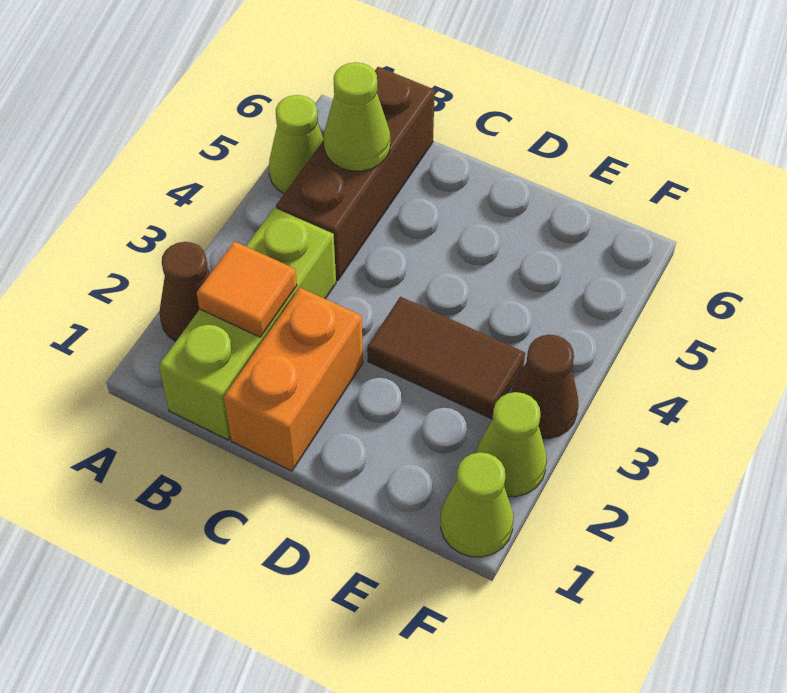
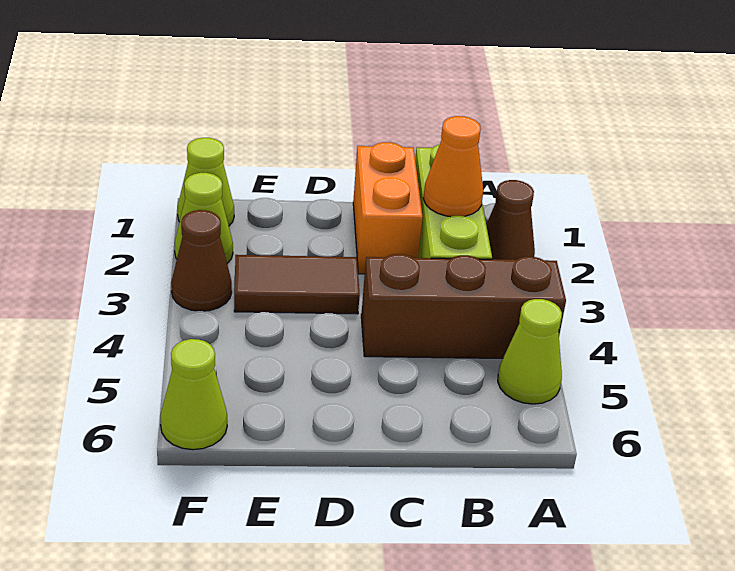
orange 1x1 tile [197,241,297,337] -> orange 1x1 cone [423,116,483,217]
brown 1x3 brick [276,67,435,281] -> brown 1x3 brick turned to [361,254,566,358]
lime 1x1 cone [324,62,390,171] -> lime 1x1 cone moved to [160,339,227,450]

